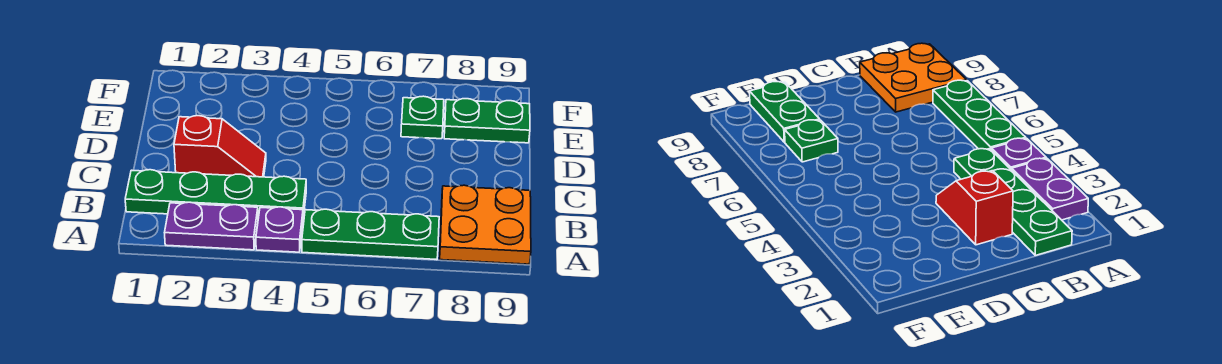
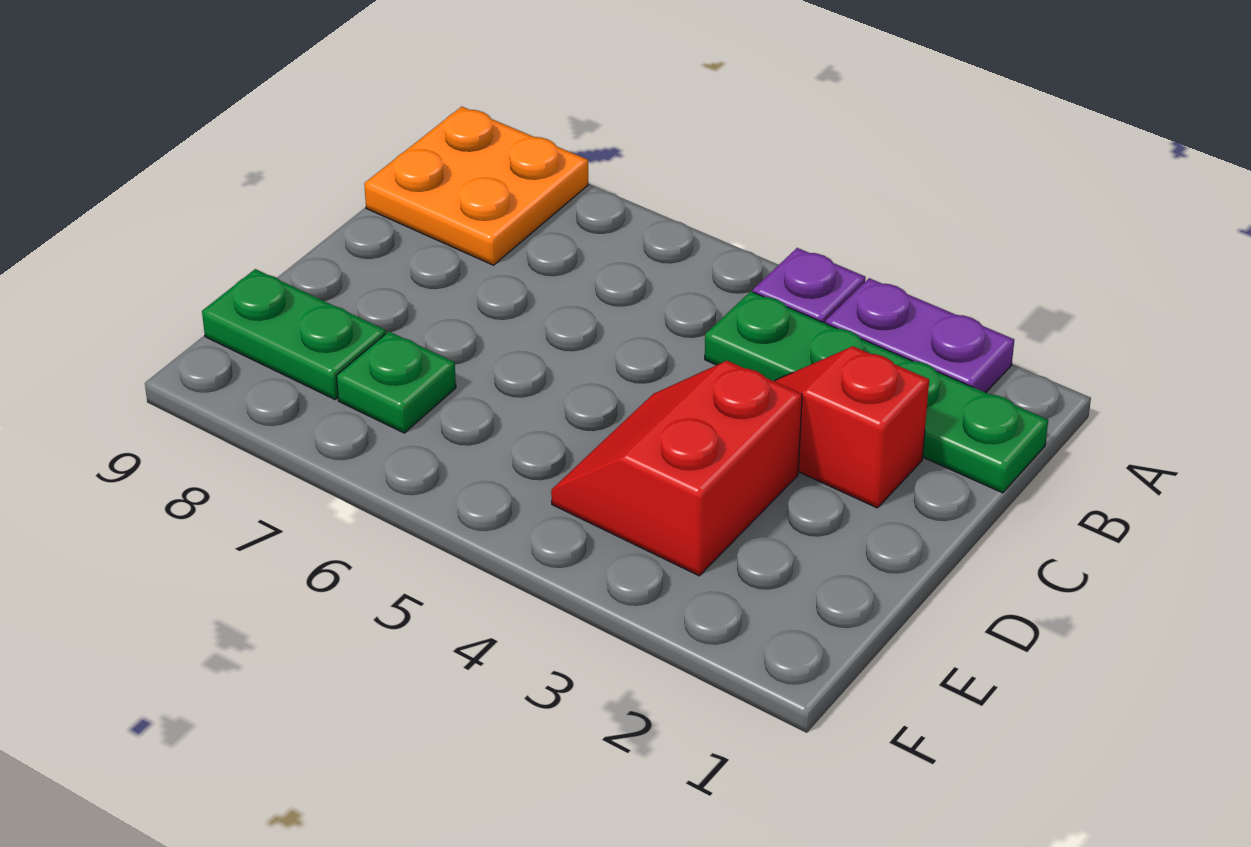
green 1x3 plate [302,209,439,260] -> none
none -> red 2x2 slope [551,361,802,576]

